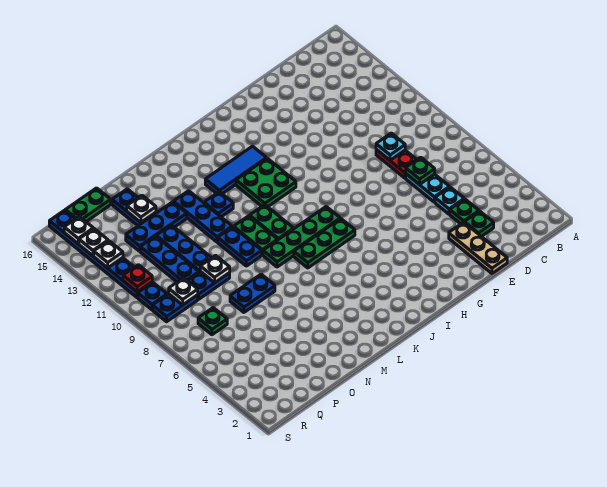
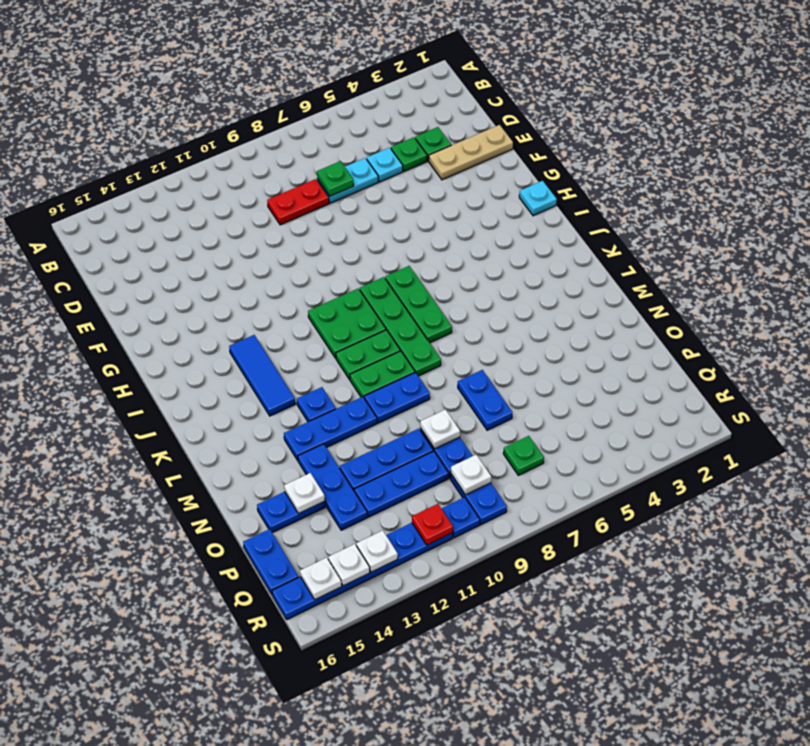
cyan 1x1 plate [376,133,405,160] -> cyan 1x1 plate moved to [519,181,557,216]
green 2x2 plate [236,158,296,207] -> green 2x2 plate moved to [308,289,386,358]
green 1x2 plate [65,188,111,222] -> blue 1x2 plate [243,529,298,594]

